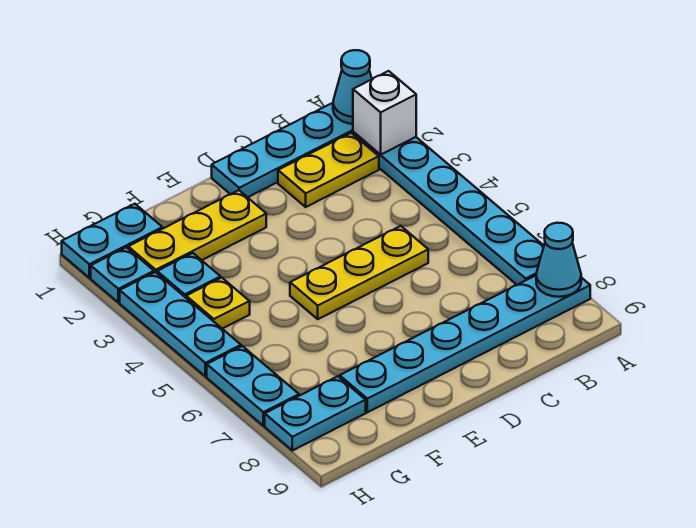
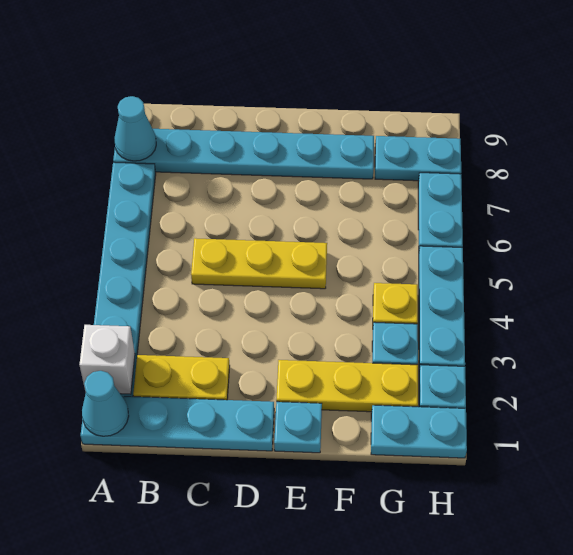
none -> cyan 1x1 plate [274,402,322,453]

